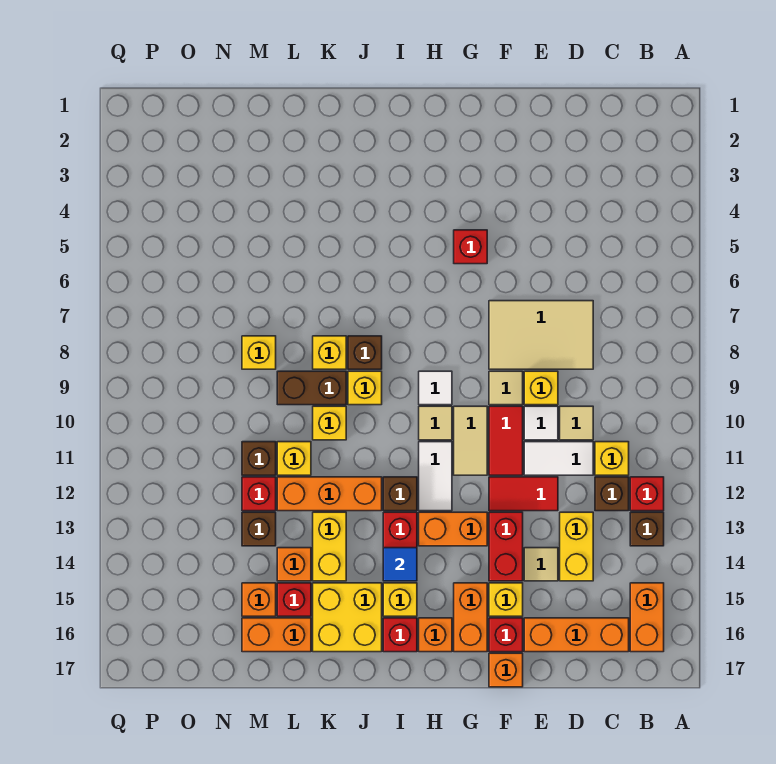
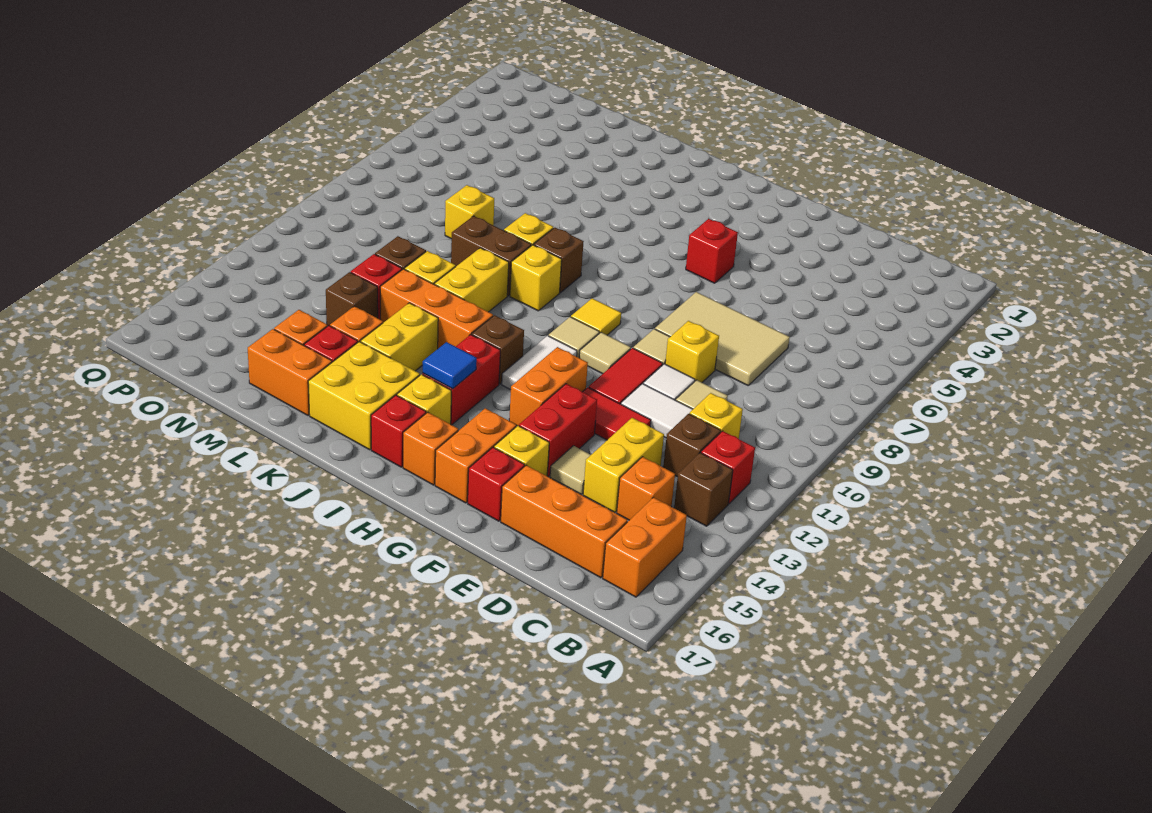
orange 1x1 brick [489,653,523,687] -> orange 1x1 brick moved to [617,457,675,520]
tan 1x2 tile [454,406,487,475] -> tan 1x1 tile [579,332,631,374]
orange 1x2 brick [419,512,487,546] -> orange 1x2 brick turned to [509,347,588,426]
white 1x1 tile [419,371,452,405] -> yellow 1x1 tile [571,298,621,335]
yellow 1x1 brick [313,406,346,440] -> yellow 1x2 brick [435,248,509,312]

